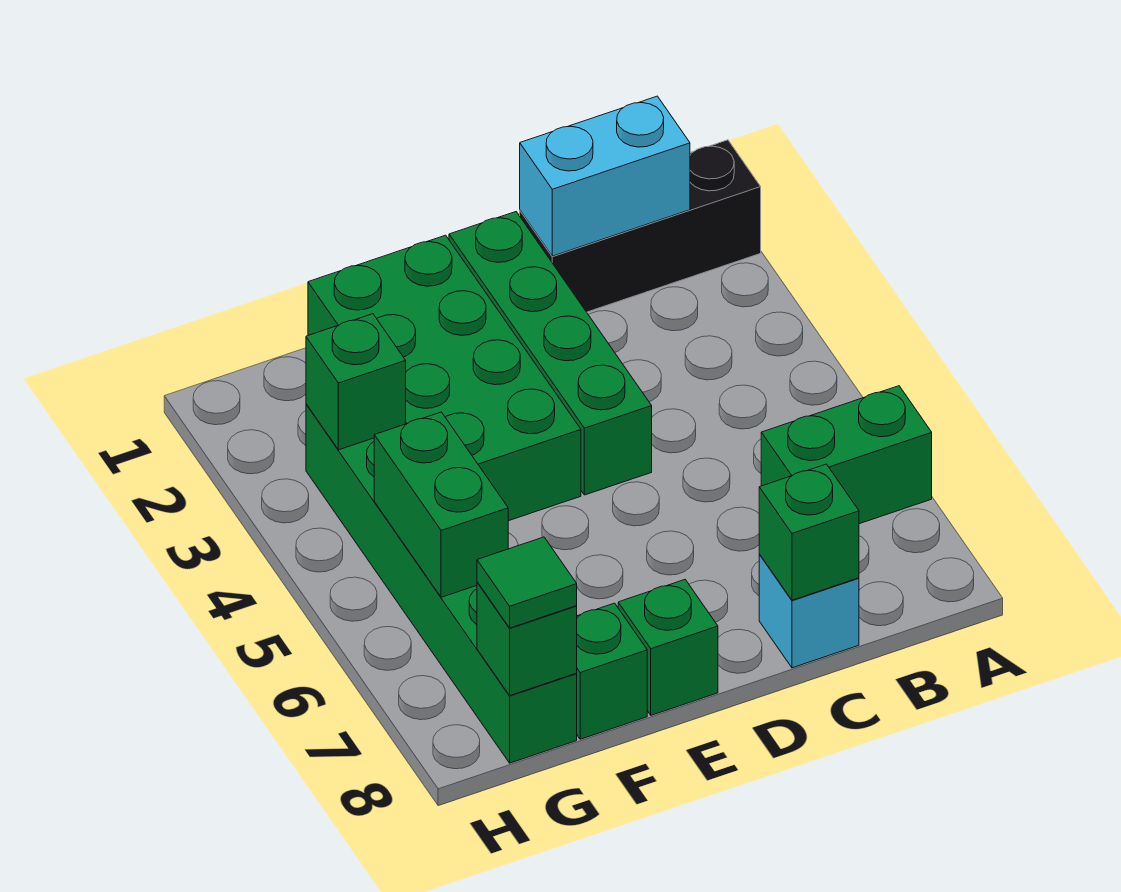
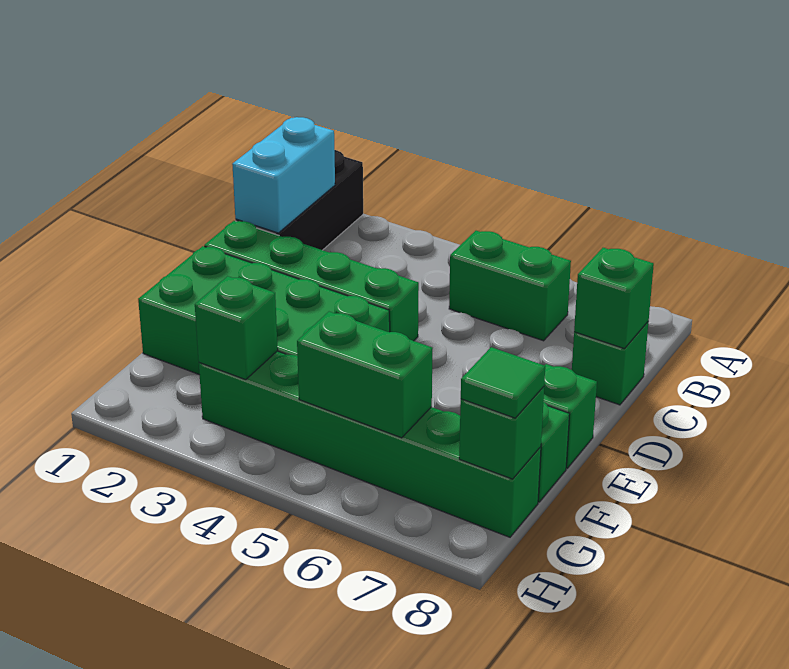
green 1x2 brick [761,386,932,524] -> green 1x2 brick turned to [449,231,571,341]
cyan 1x1 brick [759,555,859,668] -> green 1x1 brick [572,322,648,405]

